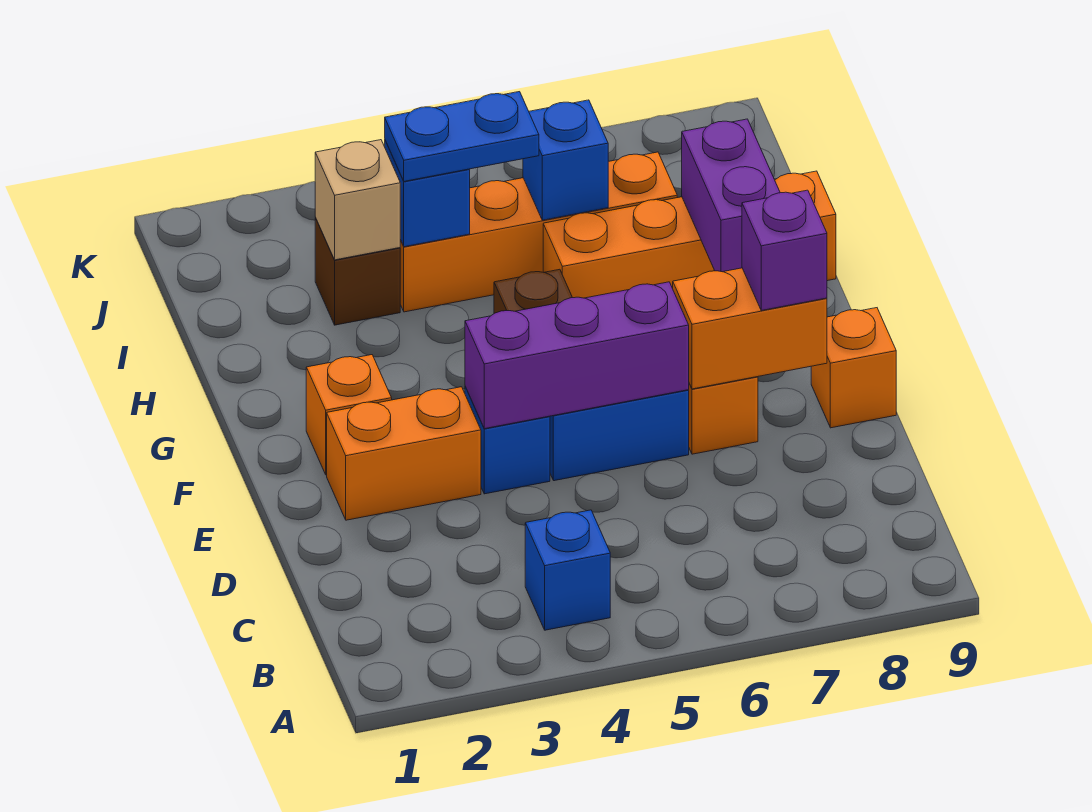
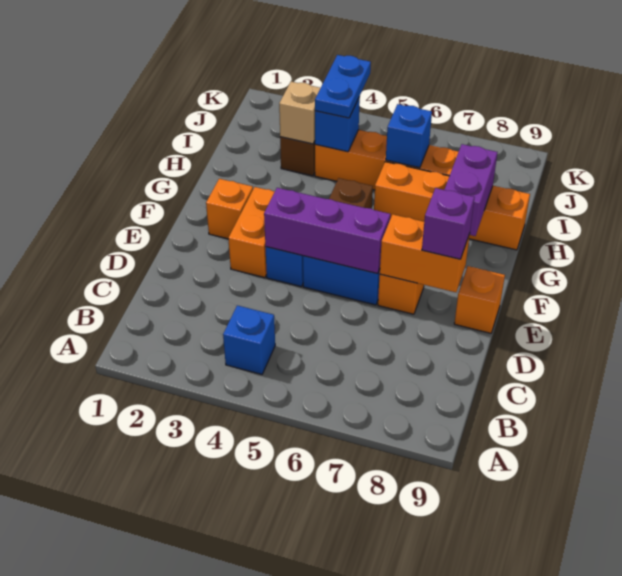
orange 1x2 brick [327,387,481,520] -> orange 1x2 brick turned to [228,187,275,278]
blue 1x2 plate [385,92,539,181] -> blue 1x2 plate turned to [315,55,371,118]

